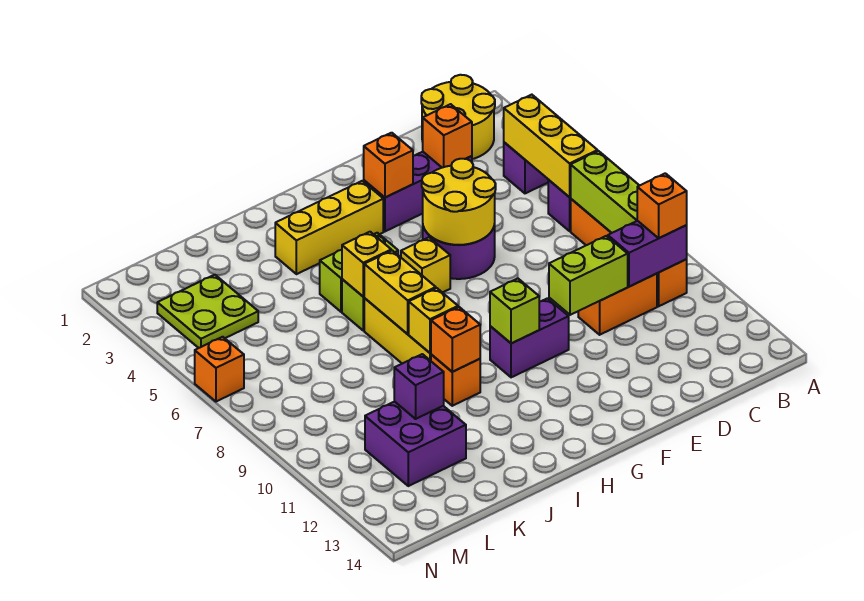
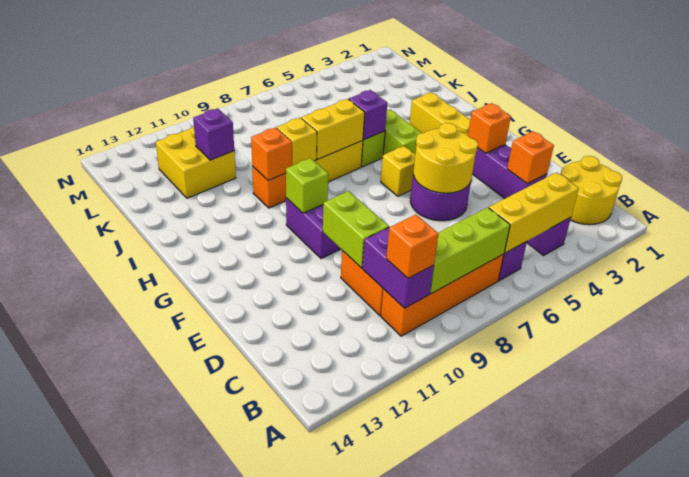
yellow 1x1 brick [342,232,391,297] -> purple 1x1 brick [349,90,387,140]
purple 2x2 brick [365,402,466,486] -> yellow 2x2 brick [156,126,236,198]
lime 2x2 plate [157,275,258,348] -> none
orange 1x1 brick [195,337,244,402] -> none

